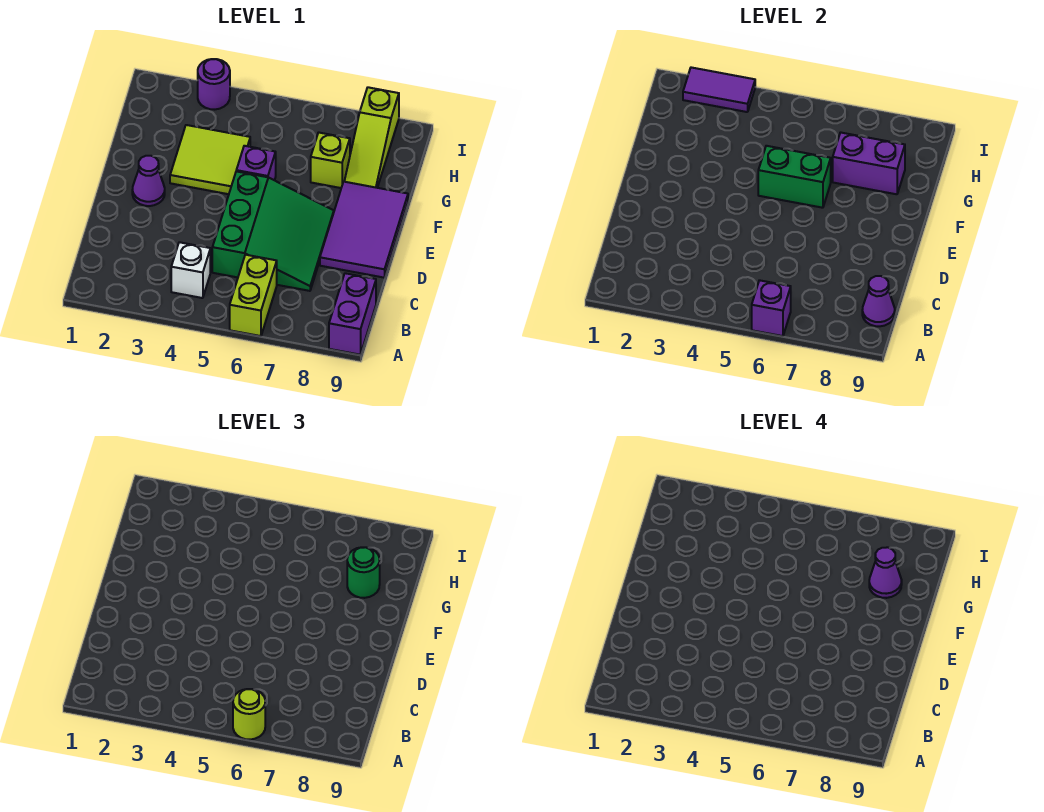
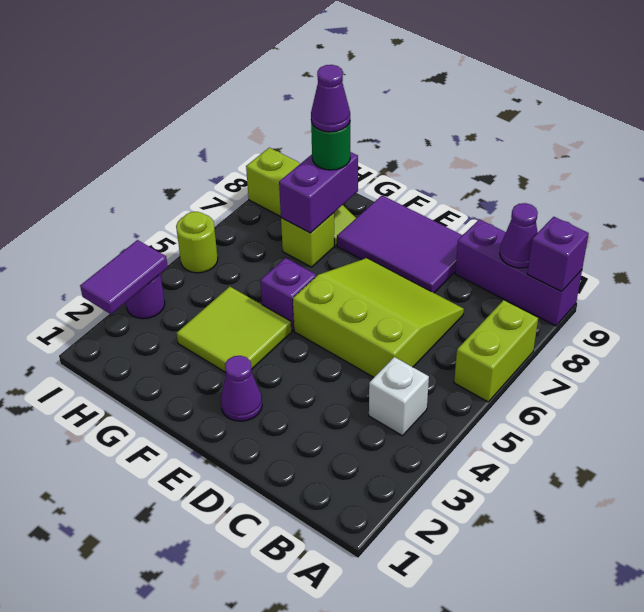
lime 1x2 brick [230,255,277,336] -> lime 1x2 brick turned to [454,300,538,402]
purple 1x1 brick [752,280,791,336] -> purple 1x1 brick moved to [527,217,589,292]
lime 1x1 round brick [233,689,265,740] -> lime 1x1 round brick moved to [176,212,218,273]
purple 1x2 brick [329,273,376,355] -> purple 1x3 brick [455,219,582,326]
green 3x3 slope [212,171,334,291] -> lime 3x3 slope [293,258,464,377]
green 1x2 brick [758,146,831,208] -> none

